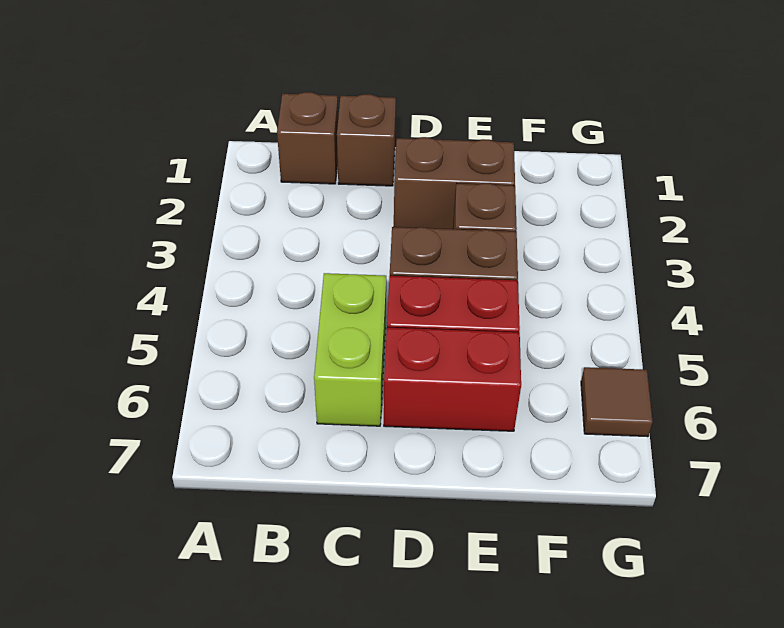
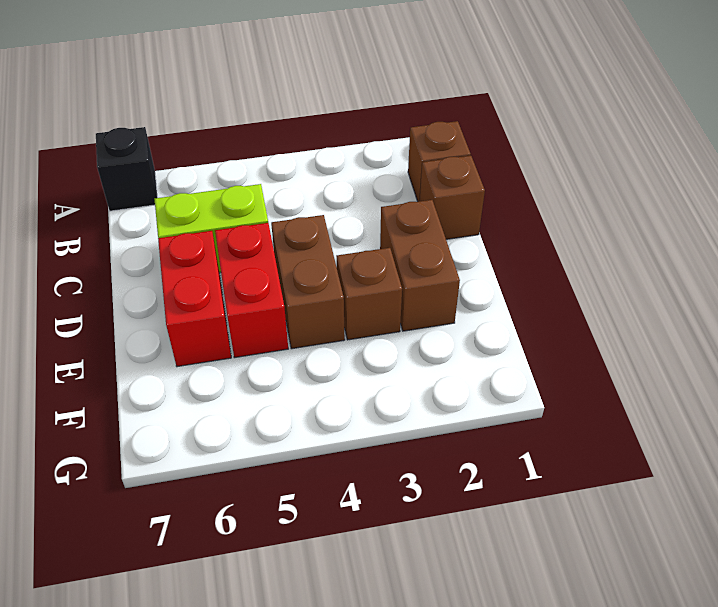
none -> black 1x1 brick [96,127,158,211]
brown 1x1 tile [581,367,653,437] -> none

